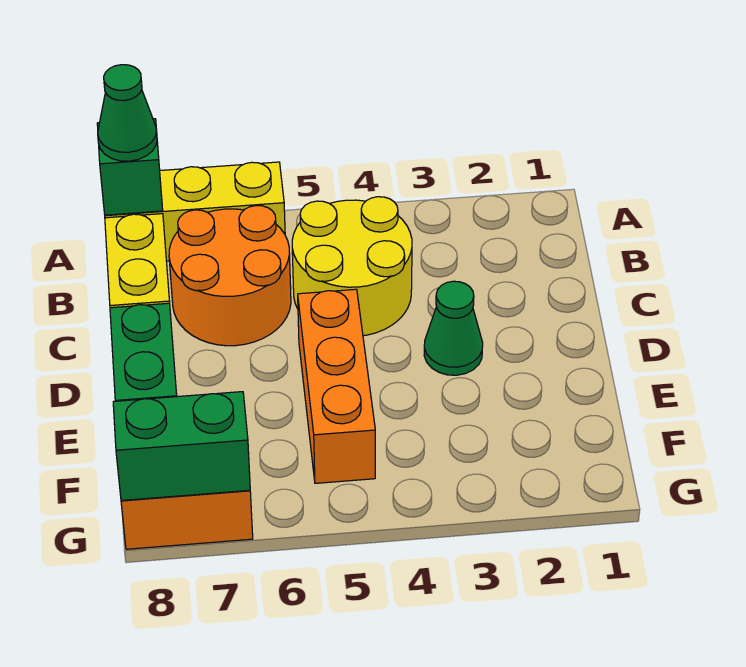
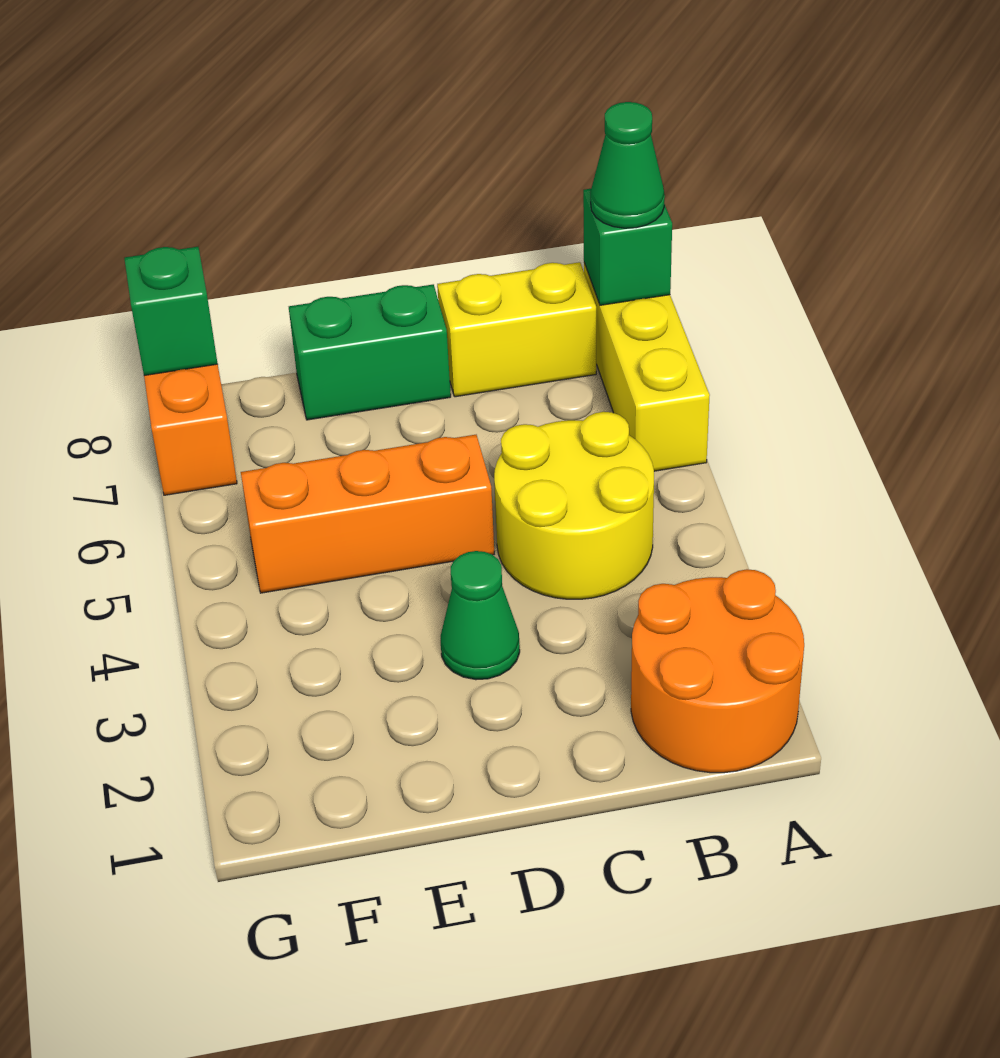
orange 2x2 round brick [169,206,291,346] -> orange 2x2 round brick moved to [631,569,804,773]
green 1x2 brick [113,392,250,501] -> green 1x1 brick [124,247,218,376]

